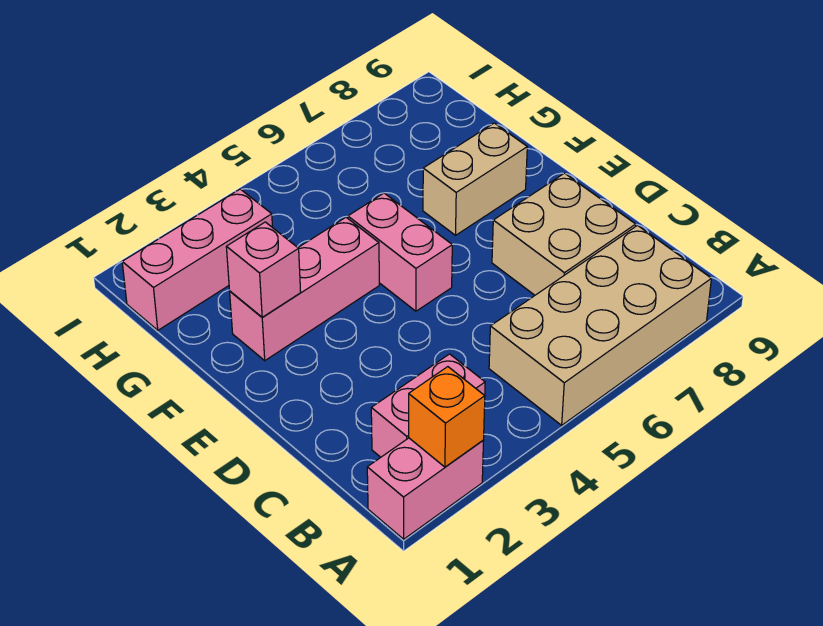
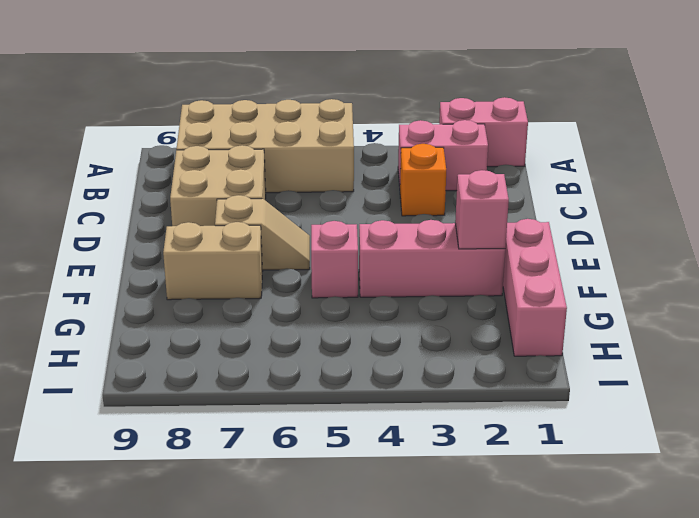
orange 1x1 brick [409,367,485,467] -> orange 1x1 brick moved to [400,144,446,216]
pink 1x2 brick [348,193,452,311] -> pink 1x1 brick [311,221,358,298]
none -> tan 1x2 slope [215,195,310,270]
pink 1x3 brick [122,189,273,330] -> pink 1x3 brick turned to [503,219,567,356]

